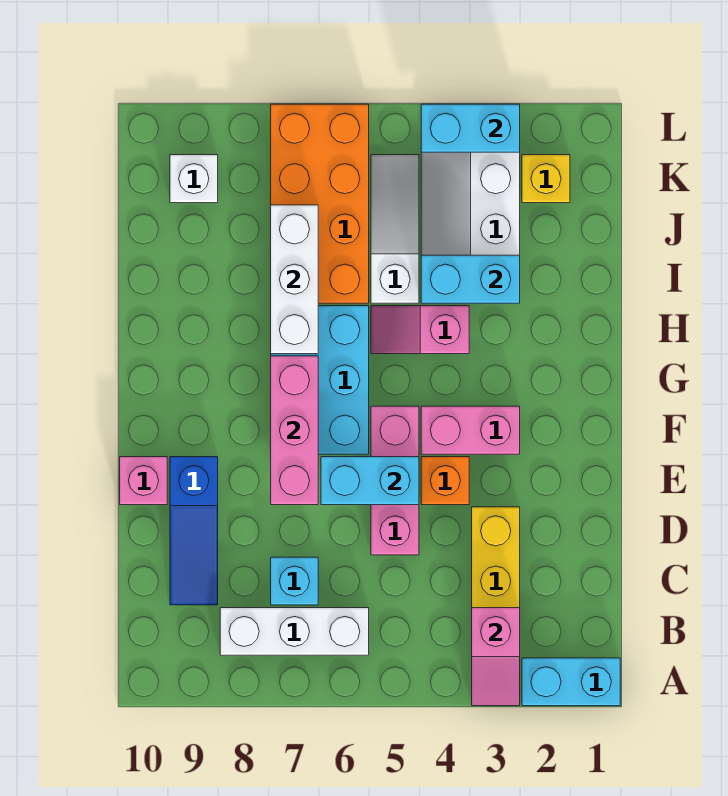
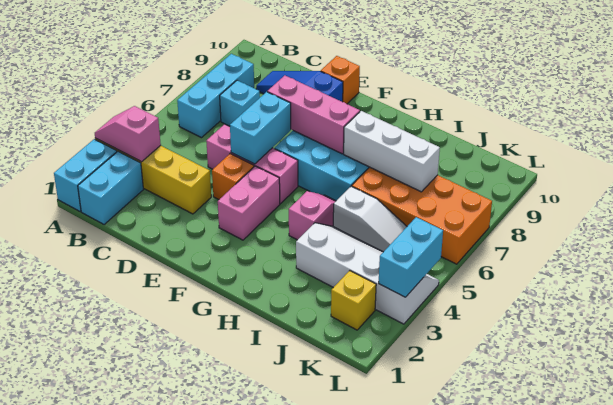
white 1x3 brick [220,608,369,655] -> cyan 1x3 brick [177,54,254,138]
pink 1x1 brick [120,457,167,505] -> orange 1x1 brick [321,56,360,104]
cyan 1x2 brick [421,255,520,303] -> cyan 1x2 brick moved to [78,151,143,225]
white 1x1 brick [170,155,218,203] -> none

